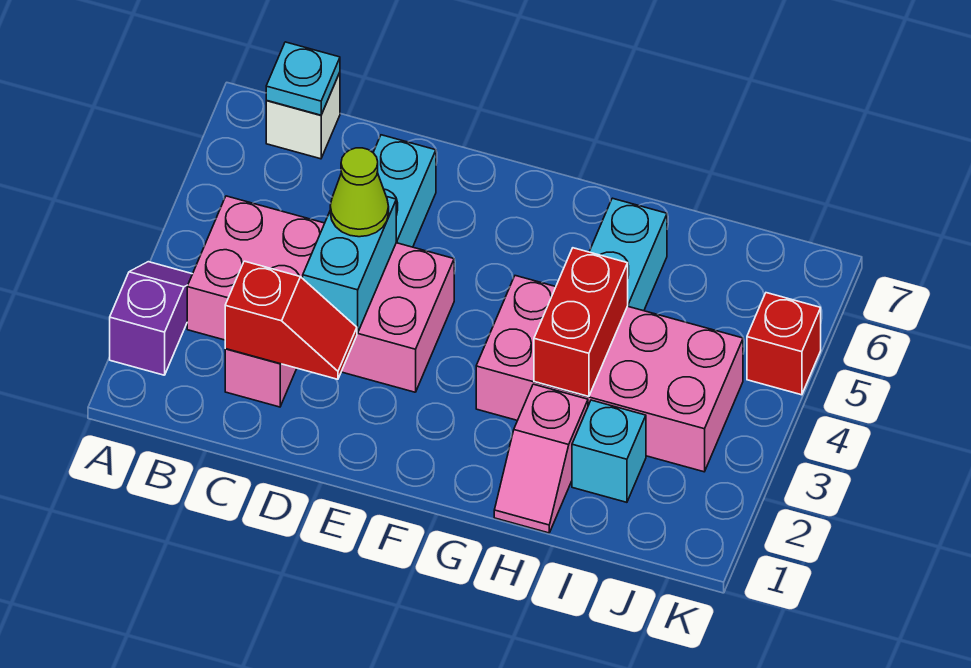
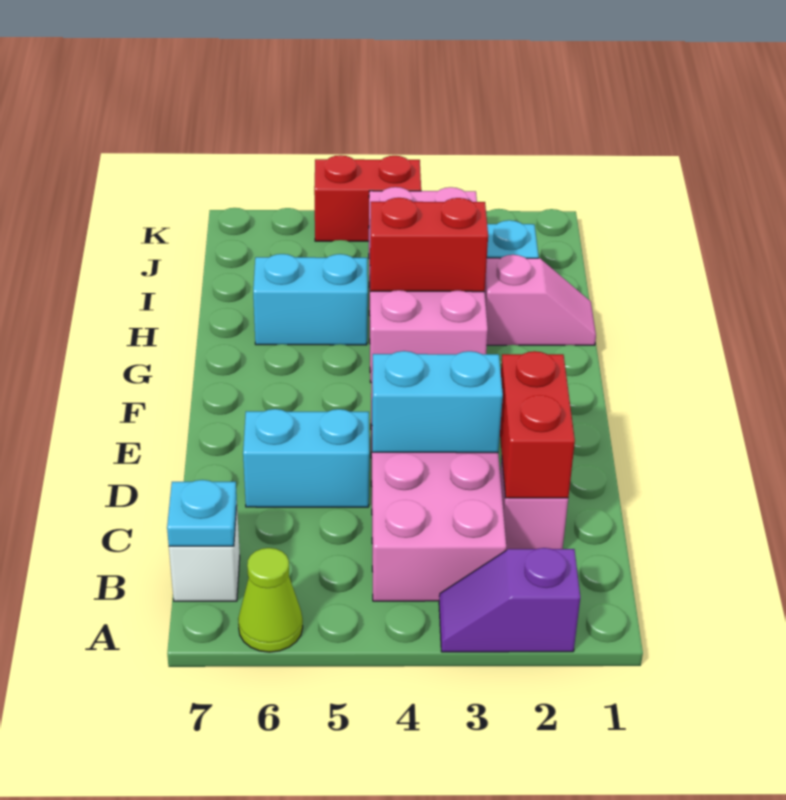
red 1x2 slope [225,261,357,379] -> red 1x2 brick [500,351,575,498]
lime 1x1 cone [330,148,389,237] -> lime 1x1 cone moved to [238,548,303,652]
red 1x1 brick [747,293,821,395] -> red 1x2 brick [314,155,421,241]

